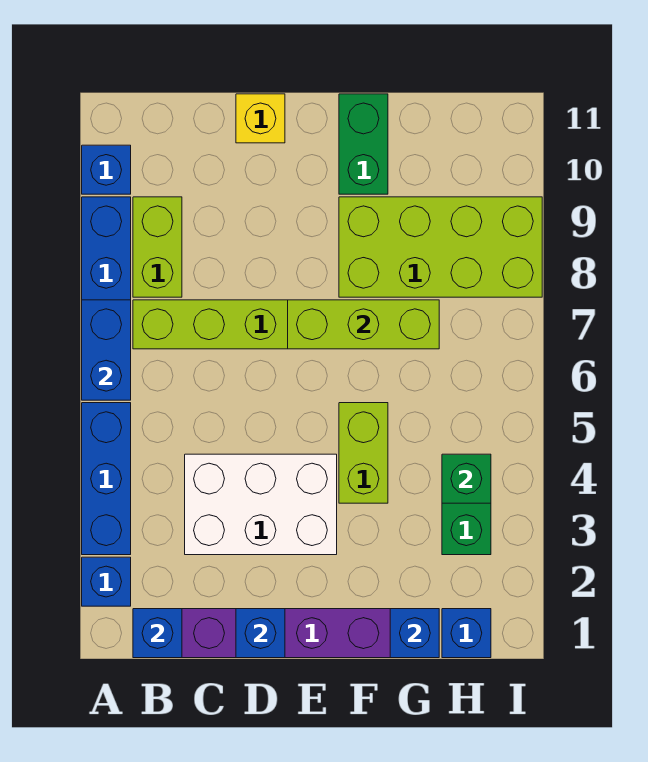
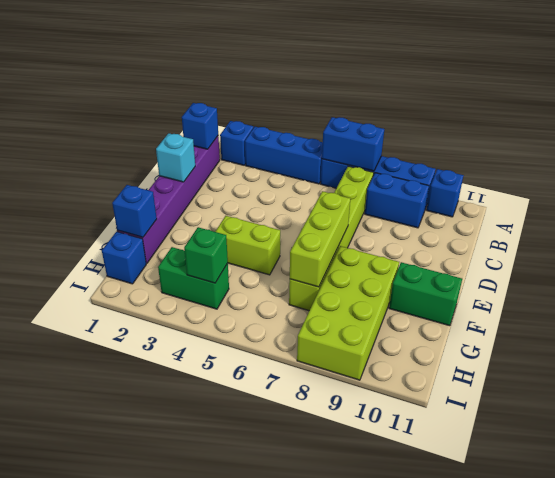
lime 1x2 brick [133,197,182,297] -> blue 1x2 brick [365,173,429,228]
white 2x3 brick [185,454,337,555] -> none
blue 1x1 brick [236,609,285,658] -> cyan 1x1 brick [156,133,195,182]
yellow 1x1 brick [236,94,285,143] -> none

